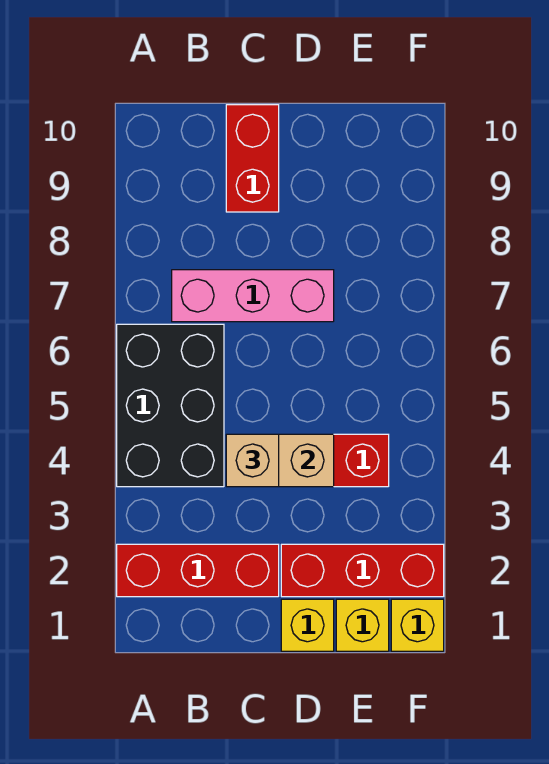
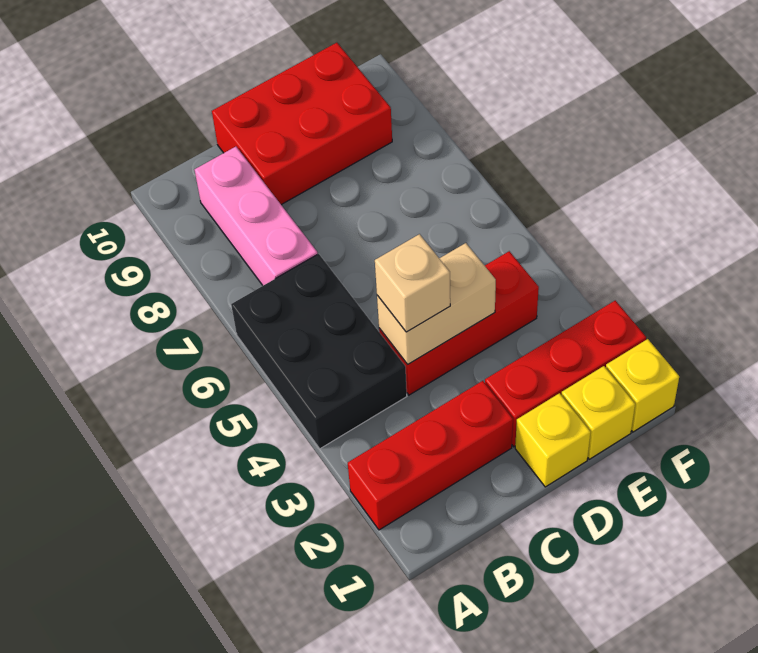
pink 1x3 brick [172,270,334,322] -> pink 1x3 brick turned to [195,147,318,285]
red 1x2 brick [226,105,279,212] -> red 2x3 brick [212,43,392,205]

